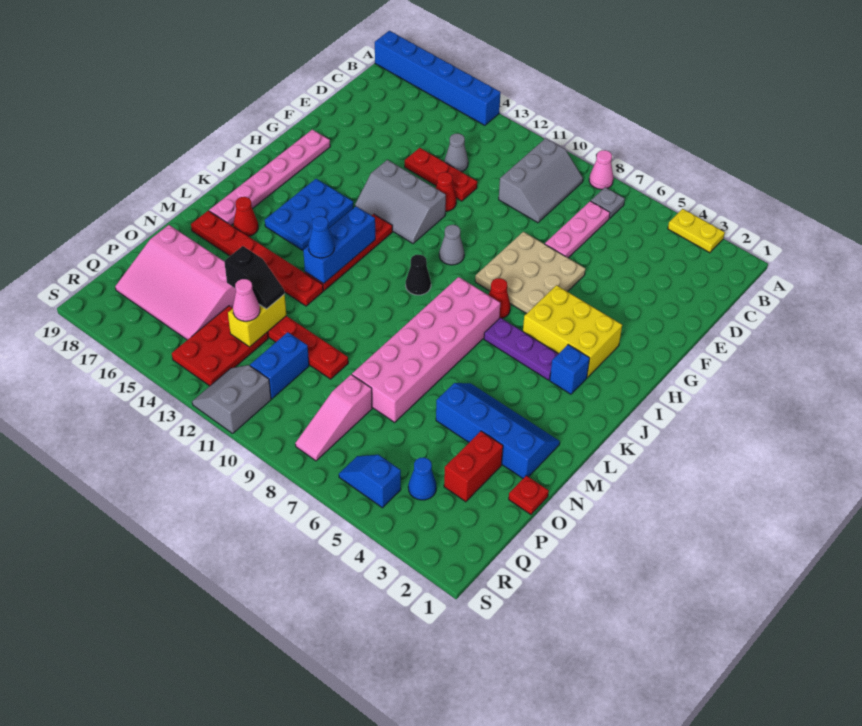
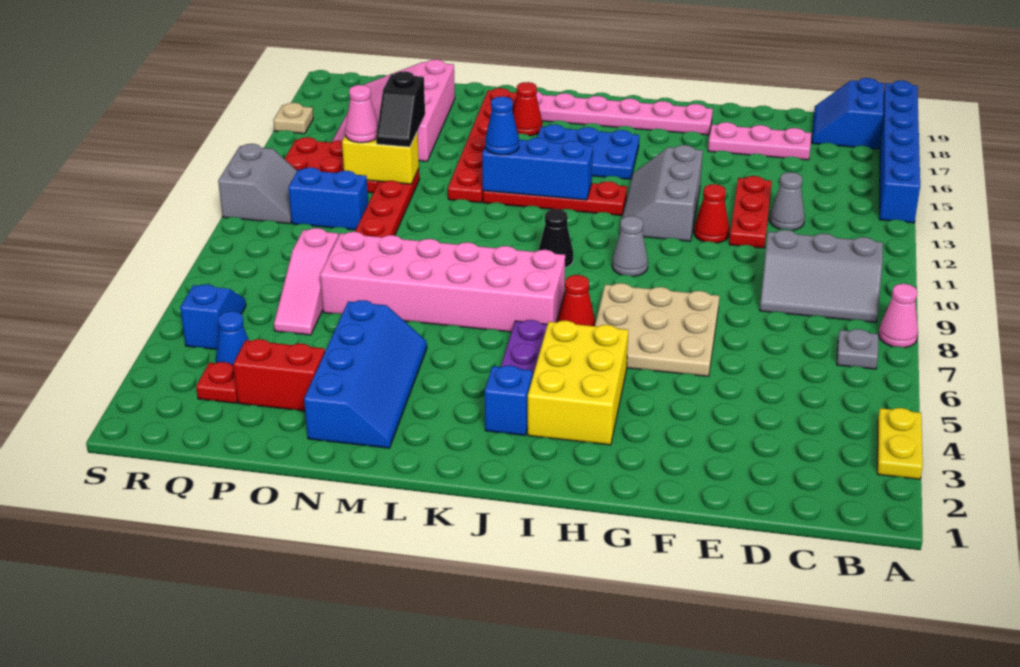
none -> blue 2x2 slope [812,78,884,149]
pink 1x3 plate [545,201,610,258] -> pink 1x3 plate moved to [708,122,811,160]
red 1x1 plate [509,476,549,515] -> red 1x1 plate moved to [196,362,238,403]
pink 1x3 slope [295,375,372,461] -> pink 1x3 slope turned to [274,228,339,335]
grey 2x2 slope [192,365,271,433] -> grey 2x2 slope turned to [218,144,297,224]
none -> tan 1x1 plate [273,103,313,134]

